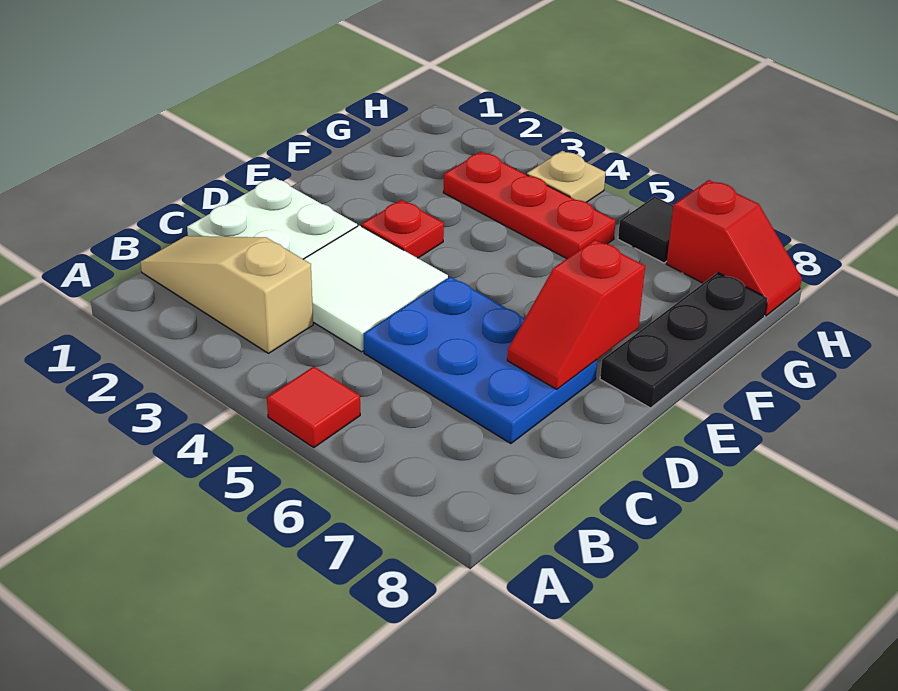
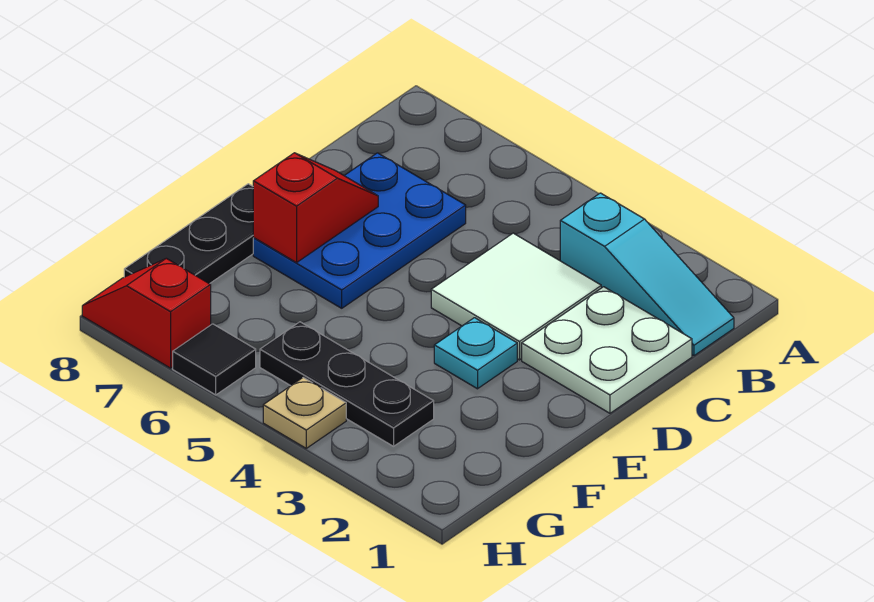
red 1x1 tile [267,367,360,448] -> none
tan 1x3 slope [141,236,313,353] -> cyan 1x3 slope [560,193,734,356]
blue 2x3 plate [364,277,597,444] -> blue 2x3 plate turned to [253,153,466,308]
red 1x1 plate [361,200,444,258] -> cyan 1x1 plate [434,318,517,389]
red 1x3 plate [443,152,616,259] -> black 1x3 plate [260,322,434,446]

